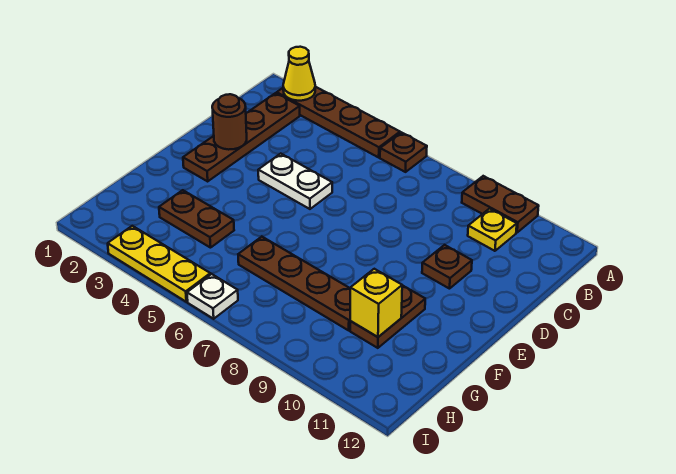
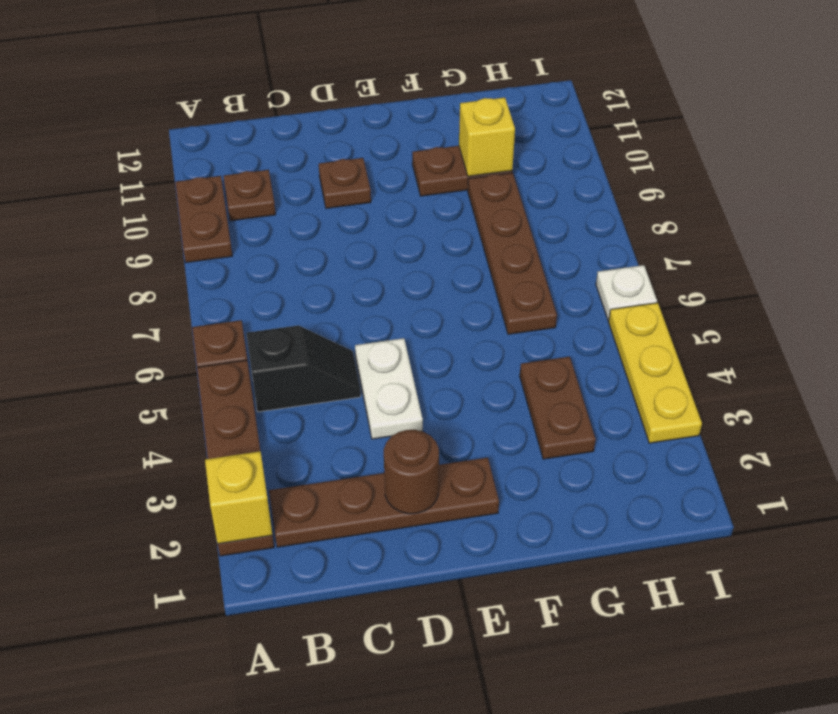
yellow 1x1 cone [283,47,315,101] -> yellow 1x1 brick [205,451,272,544]
none -> black 1x2 slope [246,325,361,412]
yellow 1x1 plate [468,209,517,251] -> brown 1x1 plate [223,170,276,221]

